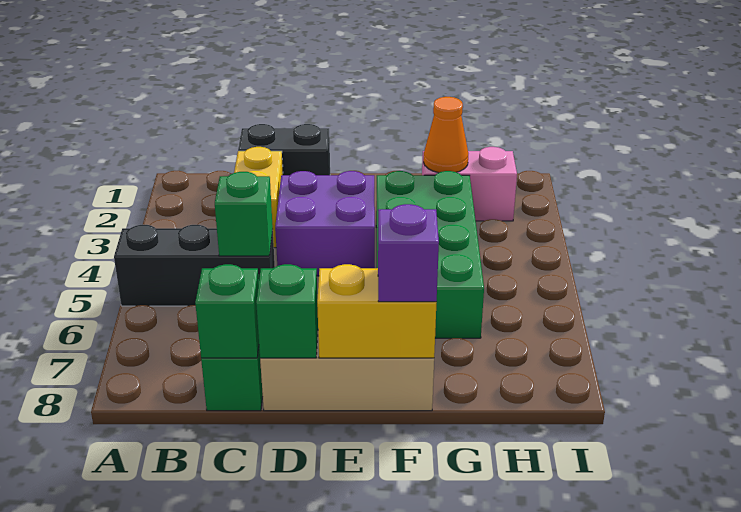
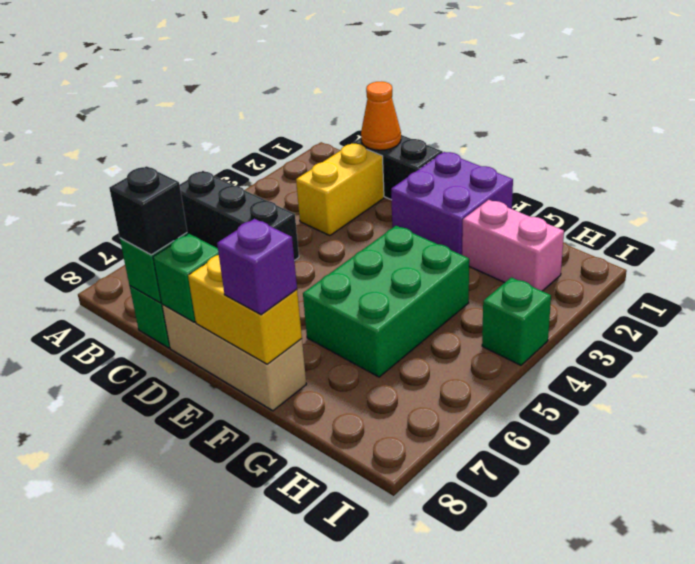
green 1x1 brick [215,172,273,256] -> green 1x1 brick moved to [482,277,551,365]
none -> black 1x1 brick [109,166,187,255]
purple 2x2 brick [275,171,375,276] -> purple 2x2 brick moved to [391,152,513,255]
green 2x4 brick [376,171,484,338] -> green 2x3 brick [303,226,469,377]
orange 1x1 cone [423,97,468,173] -> orange 1x1 cone moved to [361,82,401,150]

